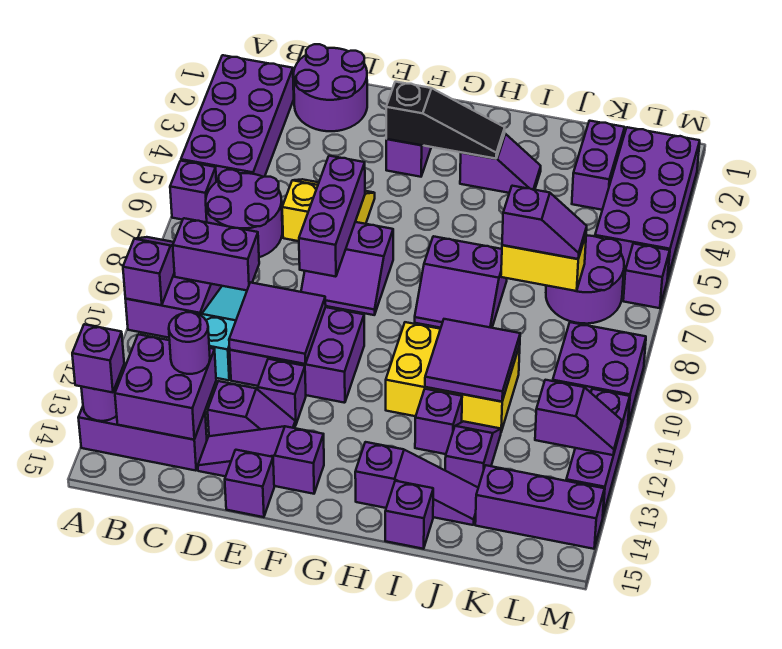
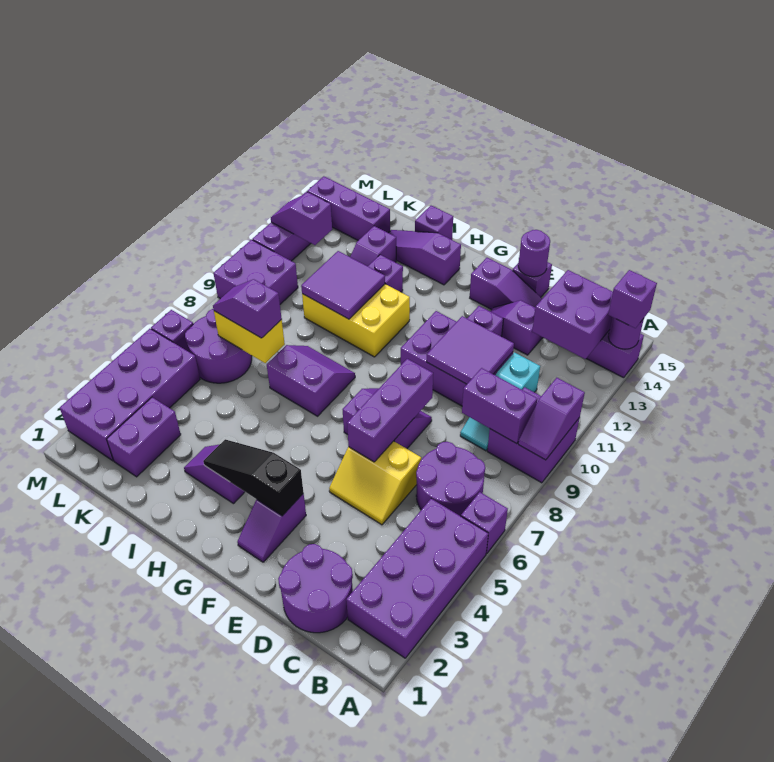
purple 1x1 round brick [169,312,210,374] -> purple 1x1 round brick moved to [518,230,550,277]

